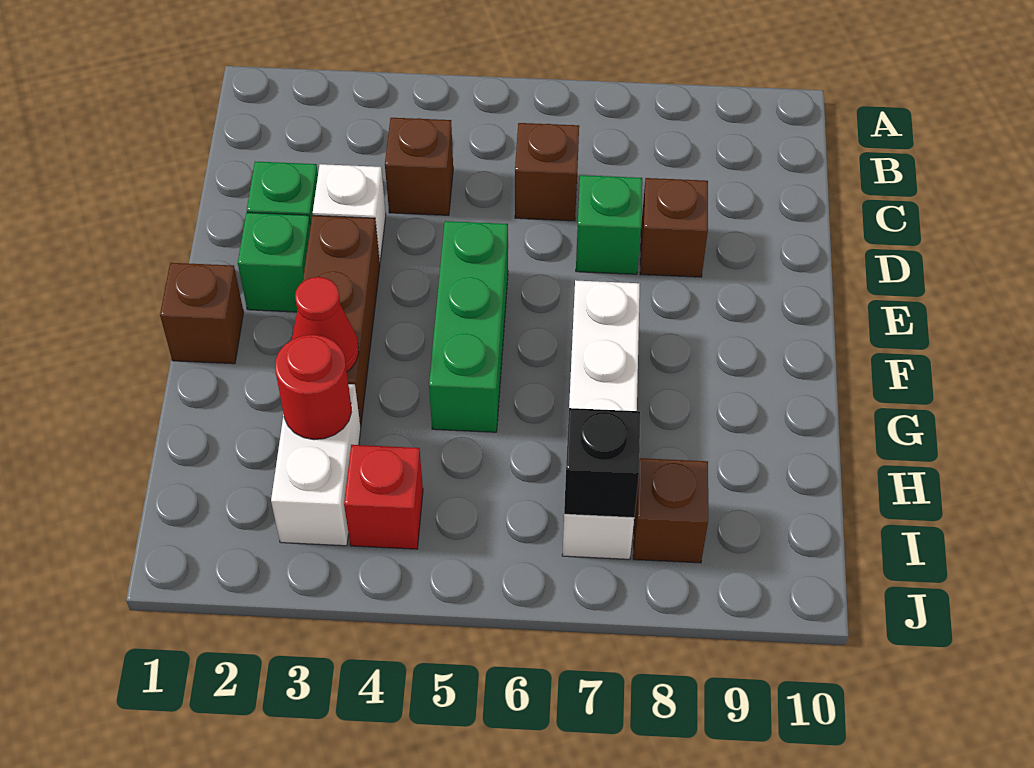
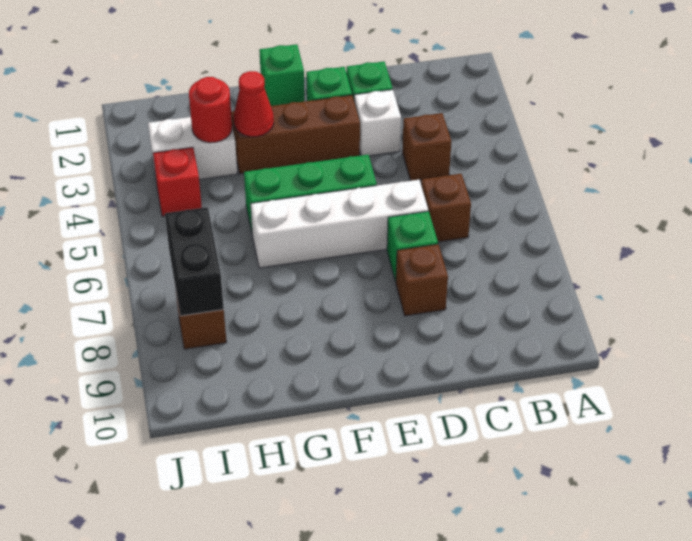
brown 1x1 brick [160,263,244,364] -> green 1x1 brick [259,44,305,106]
white 1x4 brick [562,280,640,559] -> white 1x4 brick moved to [251,180,428,268]
black 1x1 brick [564,408,640,518] -> black 1x2 brick [165,207,224,316]

